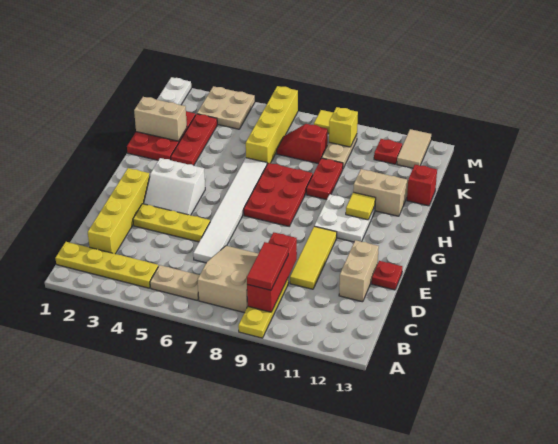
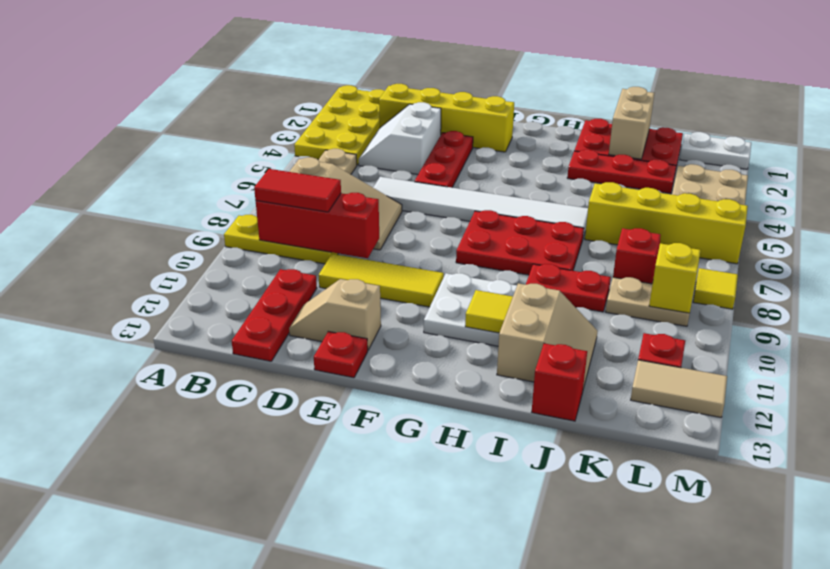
yellow 1x4 plate [55,242,158,288] -> yellow 2x4 plate [294,85,385,165]
none -> red 1x3 plate [232,269,317,361]
tan 1x2 brick [339,240,379,302] -> tan 1x2 slope [289,279,381,350]
yellow 1x3 plate [133,204,210,242] -> red 1x3 plate [415,131,473,187]
white 2x2 slope [143,158,205,215] -> white 2x2 slope moved to [359,102,441,174]

